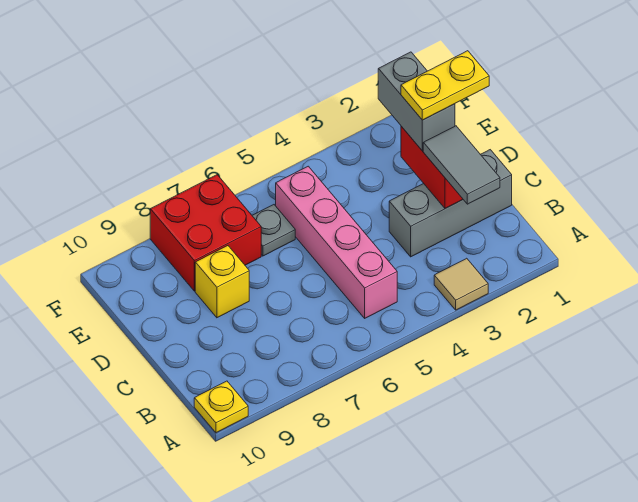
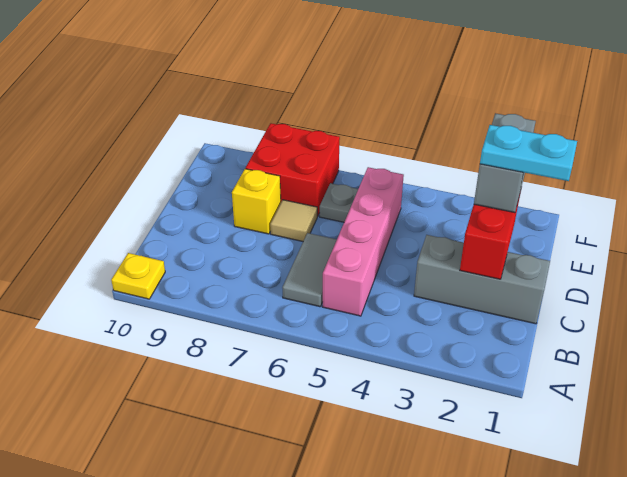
tan 1x1 tile [434,258,488,310] -> tan 1x1 tile moved to [270,200,318,241]
grey 1x2 tile [423,126,500,204] -> grey 1x2 tile moved to [282,233,337,307]
yellow 1x2 plate [401,51,489,120] -> cyan 1x2 plate [480,125,577,181]

